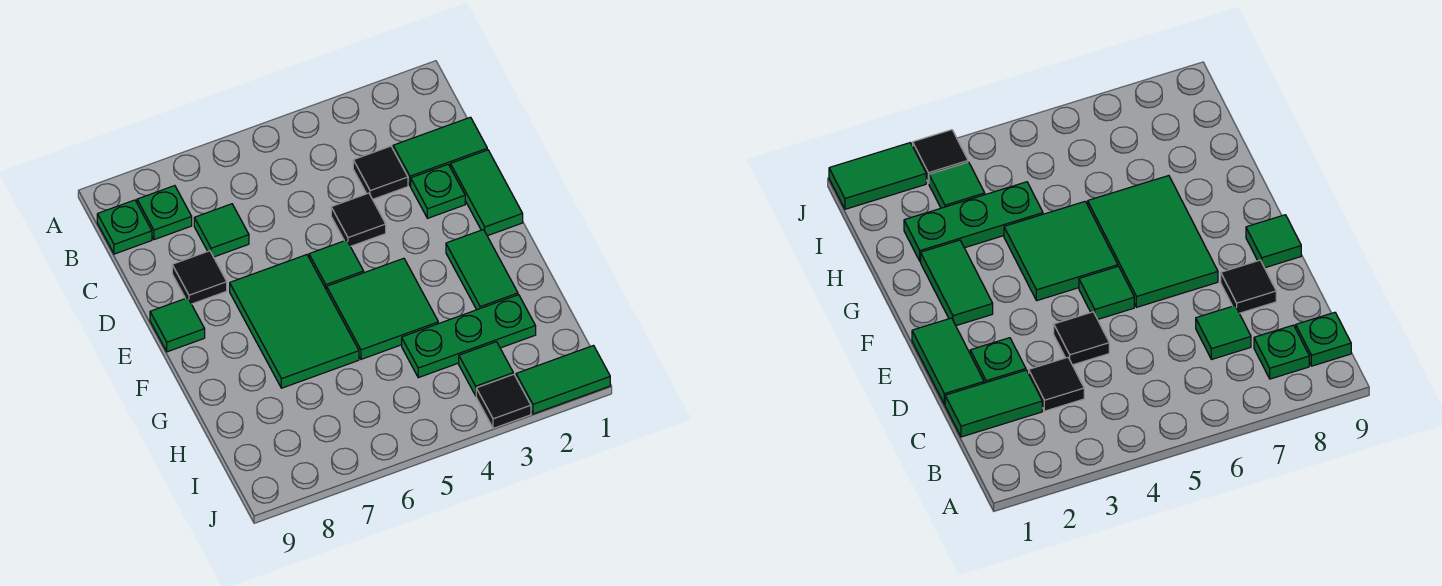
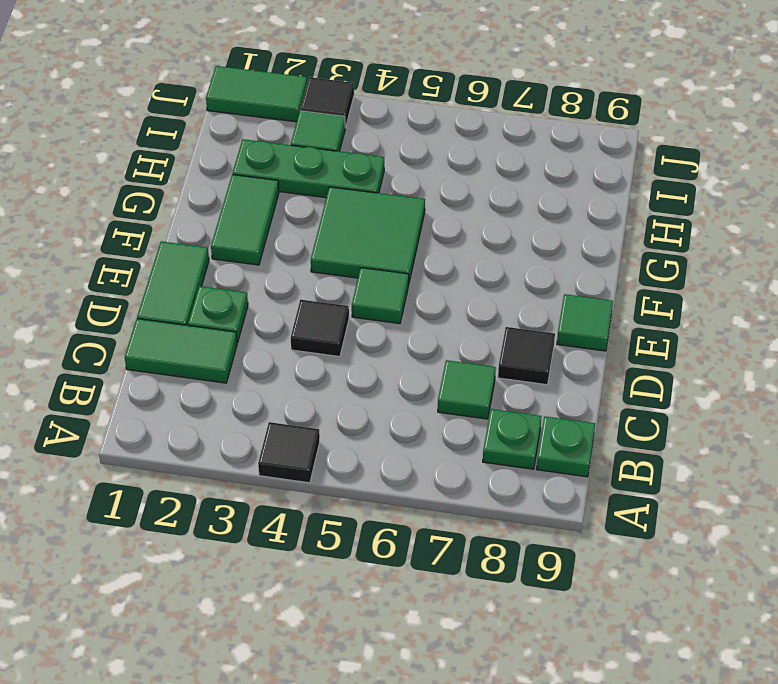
black 1x1 tile [353,146,408,199] -> black 1x1 tile moved to [258,422,320,483]
green 2x3 tile [230,255,359,388] -> none

